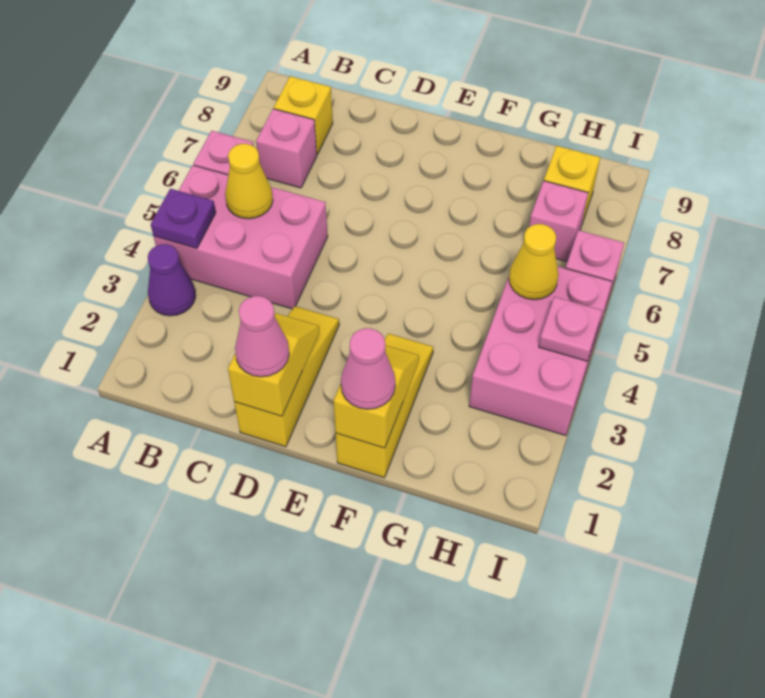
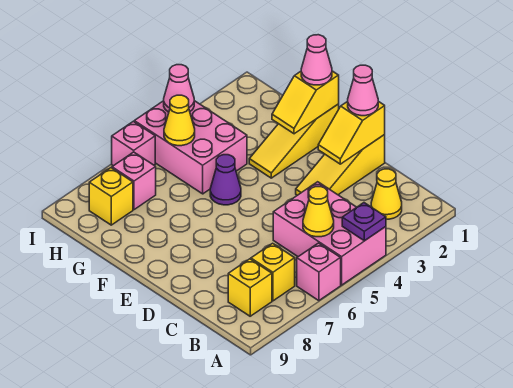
purple 1x1 cone [148,244,196,316] -> purple 1x1 cone moved to [210,155,241,205]
none -> yellow 1x1 cone [371,169,402,219]
pink 1x1 brick [256,109,317,188] -> yellow 1x1 brick [251,243,295,301]
pink 2x3 brick [469,255,612,436] -> pink 2x3 brick turned to [134,101,247,194]
pink 1x1 plate [539,297,602,361] -> pink 1x1 cone [164,65,194,112]

